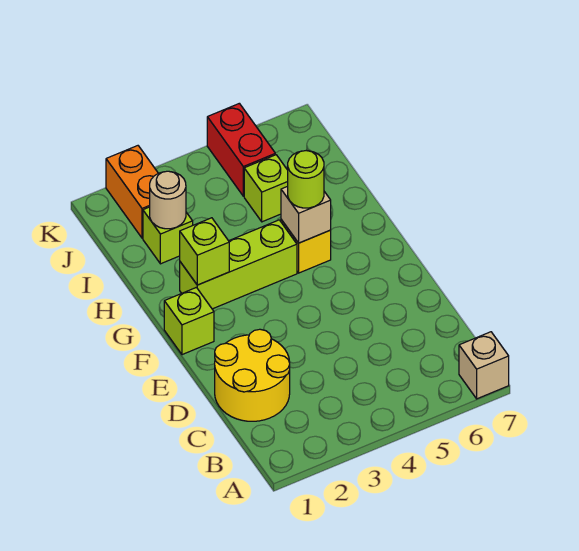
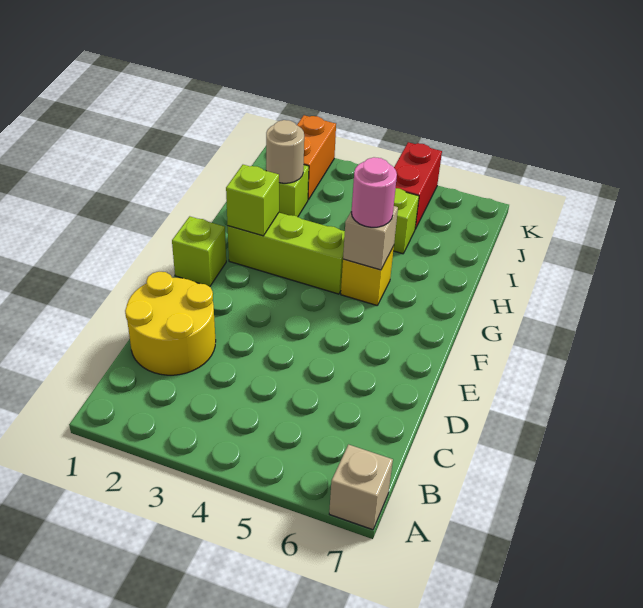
lime 1x1 round brick [288,151,324,208] -> pink 1x1 round brick [351,157,397,227]

